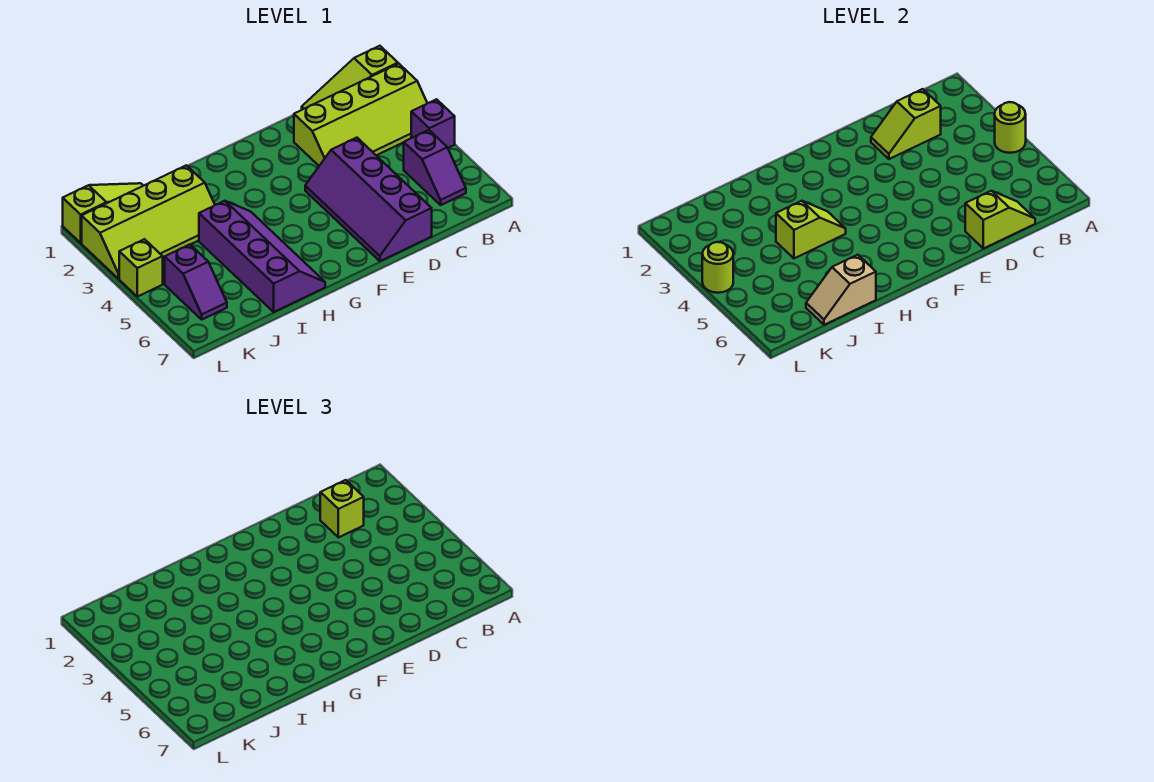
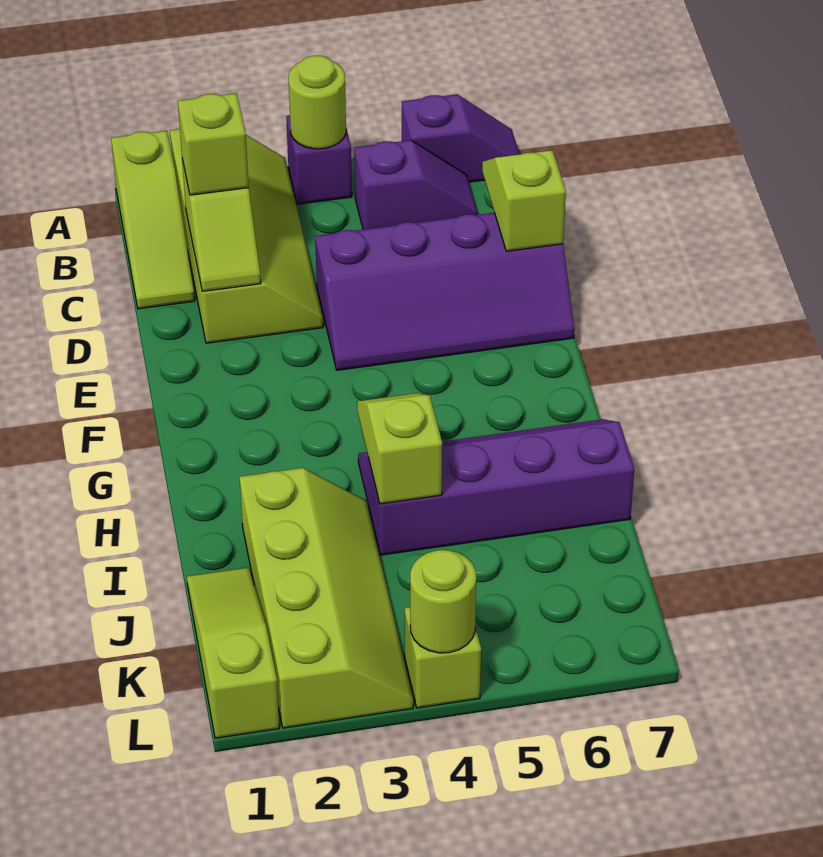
tan 1x2 slope [806,255,876,325] -> none
purple 1x2 slope [165,245,227,319] -> purple 1x2 slope moved to [402,94,520,182]

